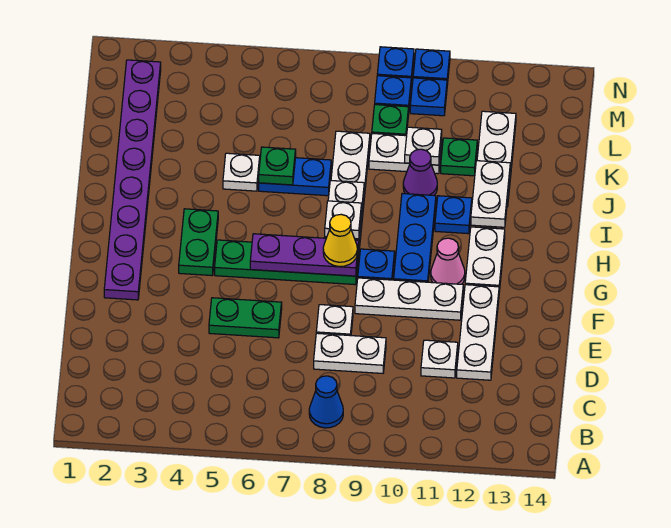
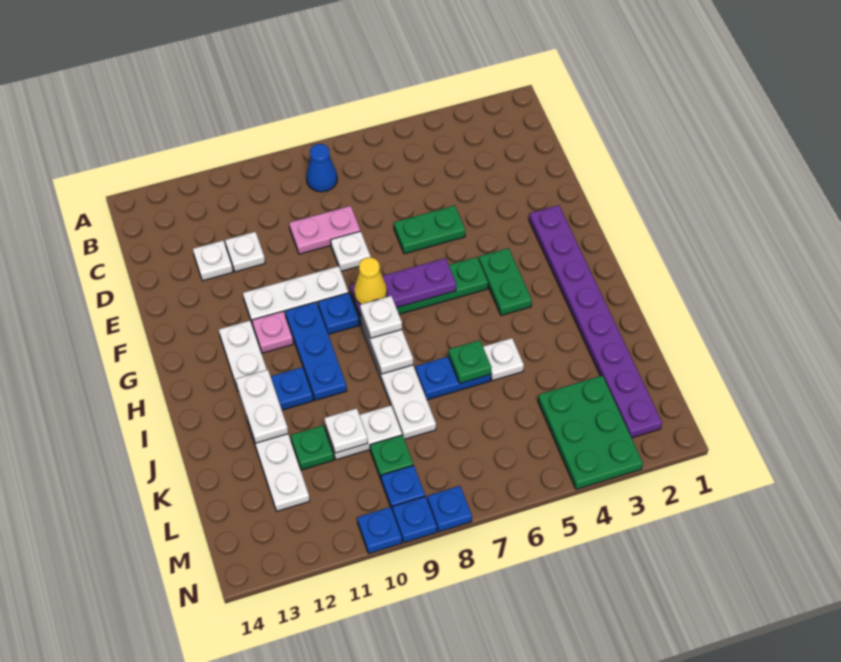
white 1x2 plate [314,333,386,373] -> pink 1x2 plate [289,206,360,254]
white 1x3 plate [457,285,499,380] -> white 1x1 plate [193,241,233,281]
pink 1x1 cone [431,238,465,284] -> pink 1x1 plate [252,311,293,353]
purple 1x1 cone [403,149,437,195] -> none
none -> green 2x3 plate [538,376,643,489]
blue 1x1 plate [410,78,447,116] -> blue 1x1 plate moved to [427,486,472,532]

